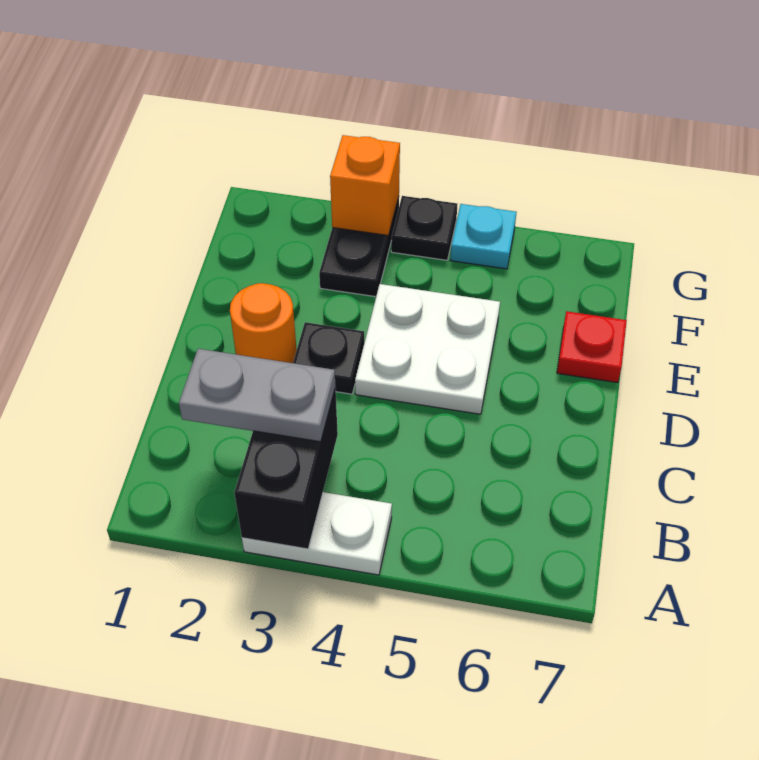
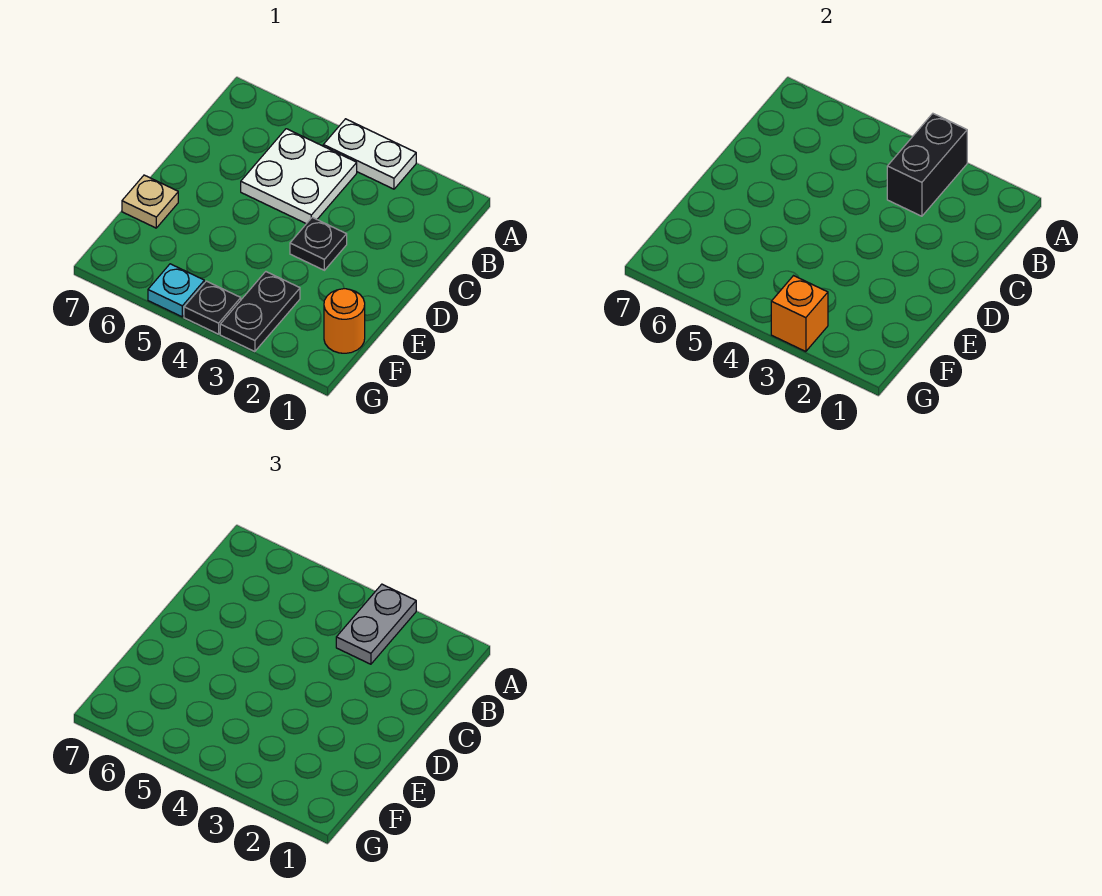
grey 1x2 plate [179,349,335,442] -> grey 1x2 plate turned to [336,584,416,664]
orange 1x1 round brick [230,283,297,363] -> orange 1x1 round brick moved to [324,289,365,353]
white 2x2 plate [355,284,500,414] -> white 2x2 plate moved to [241,129,357,224]
red 1x1 plate [557,311,627,383] -> tan 1x1 plate [122,175,178,228]

